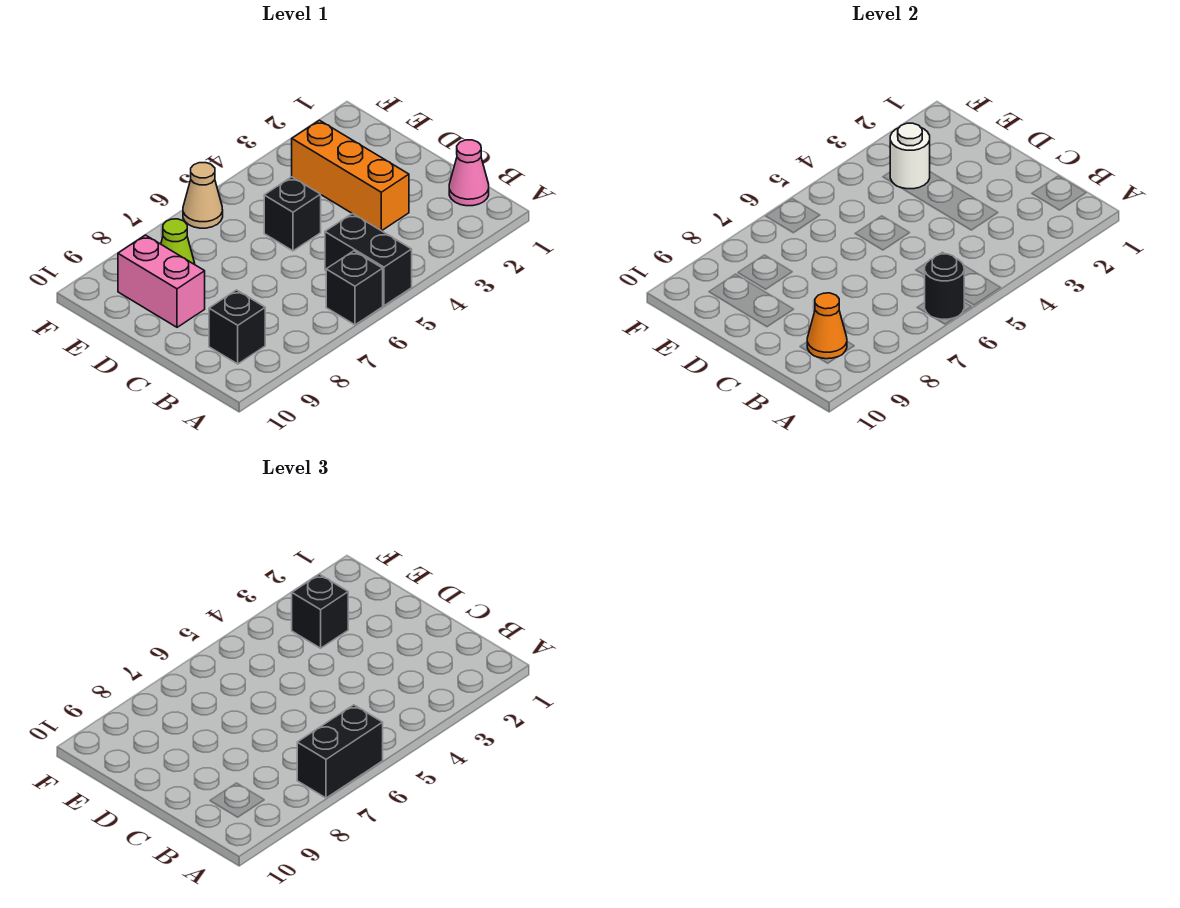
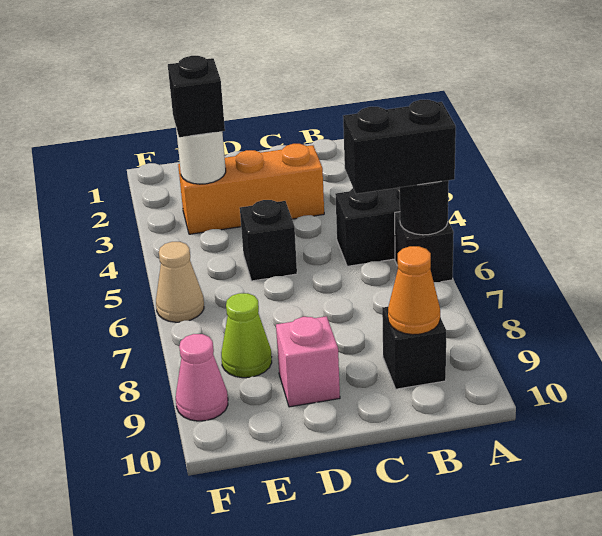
black 1x2 brick [297,705,383,798] -> black 1x2 brick turned to [343,100,456,194]
pink 1x1 cone [449,140,489,206] -> pink 1x1 cone moved to [176,334,228,421]
pink 1x2 brick [118,235,205,327] -> pink 1x1 brick [276,316,340,407]

